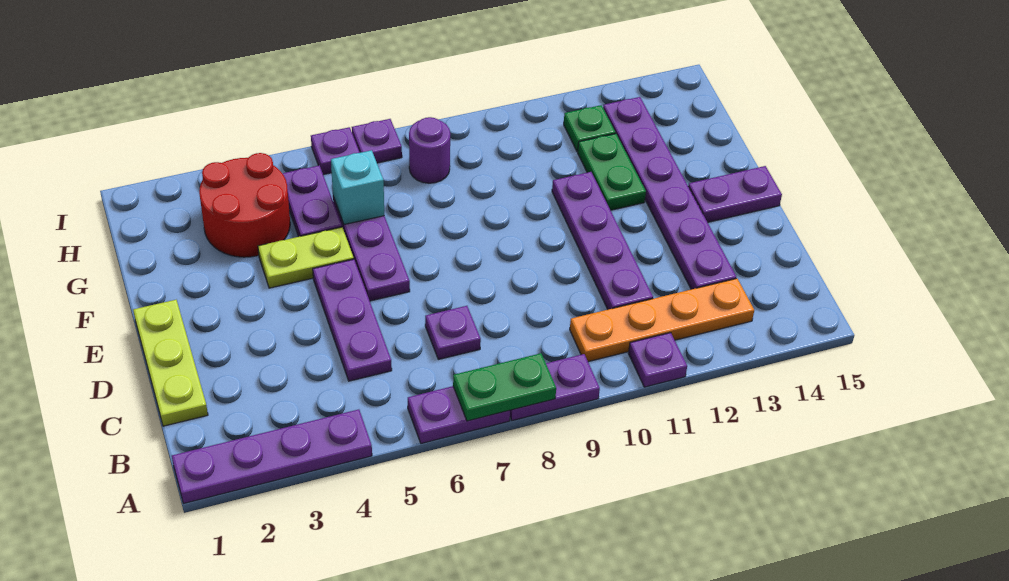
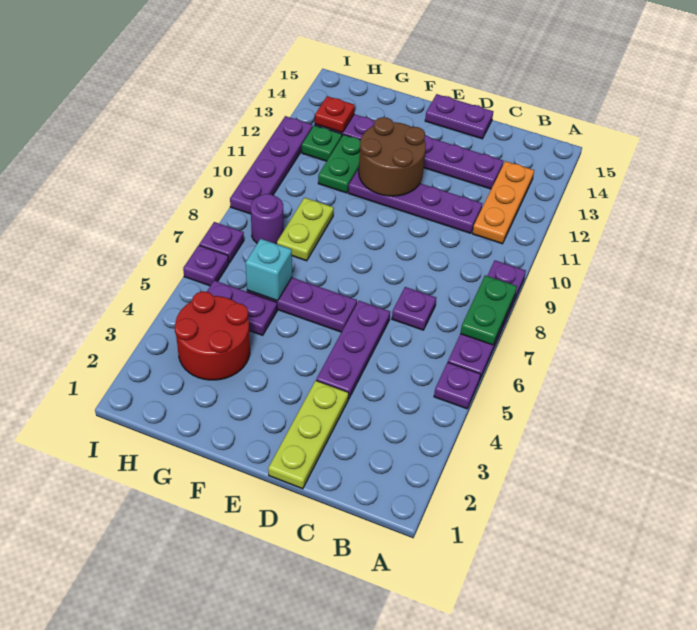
purple 1x4 plate [172,409,372,503] -> purple 1x4 plate moved to [230,116,313,214]
purple 1x1 plate [628,333,687,387] -> purple 1x1 plate moved to [434,362,481,409]
orange 1x4 plate [570,278,754,362] -> orange 1x3 plate [472,161,534,244]
lime 1x3 plate [133,300,208,426] -> lime 1x3 plate turned to [268,381,349,489]
purple 1x3 plate [313,259,392,381] -> purple 1x3 plate turned to [316,301,390,399]
none -> brown 2x2 round brick [359,117,426,196]
purple 1x2 plate [688,166,782,222] -> purple 1x2 plate turned to [425,94,493,139]
lime 1x2 plate [258,227,354,288] -> lime 1x2 plate moved to [277,198,334,261]
green 1x2 plate [578,134,646,210] -> green 1x2 plate turned to [318,135,361,193]
none -> red 1x1 plate [315,96,355,133]

